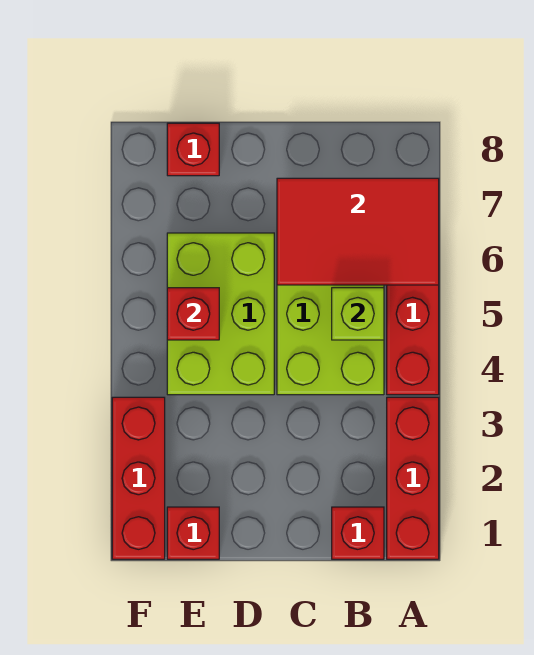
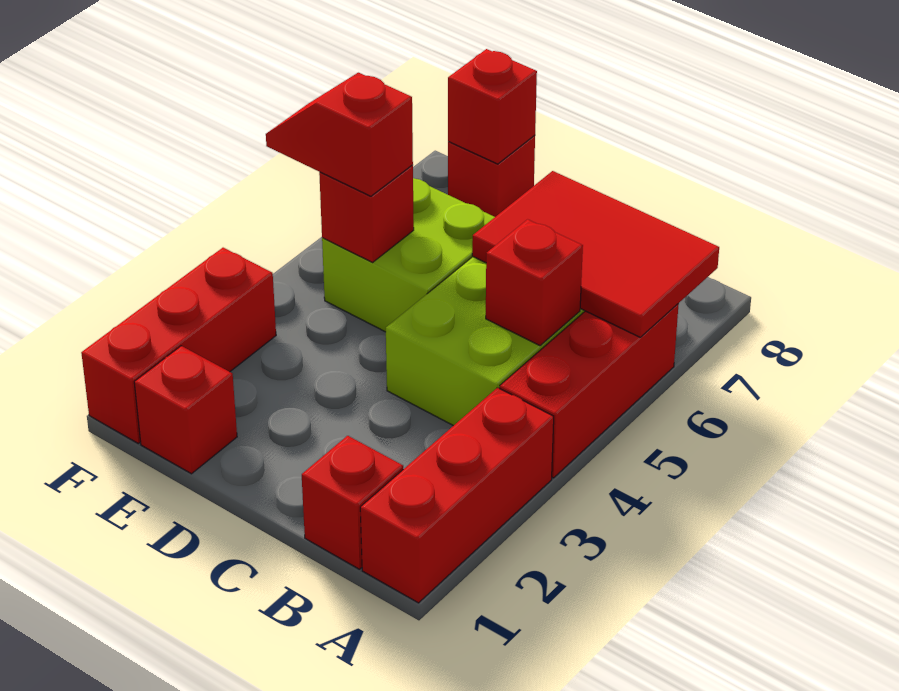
lime 1x1 brick [332,288,384,340] -> red 1x1 brick [486,219,583,346]
lime 2x3 brick [167,233,274,395] -> lime 2x2 brick [322,178,495,332]
none -> red 1x2 slope [266,73,413,196]
none -> red 1x1 brick [448,49,537,164]

